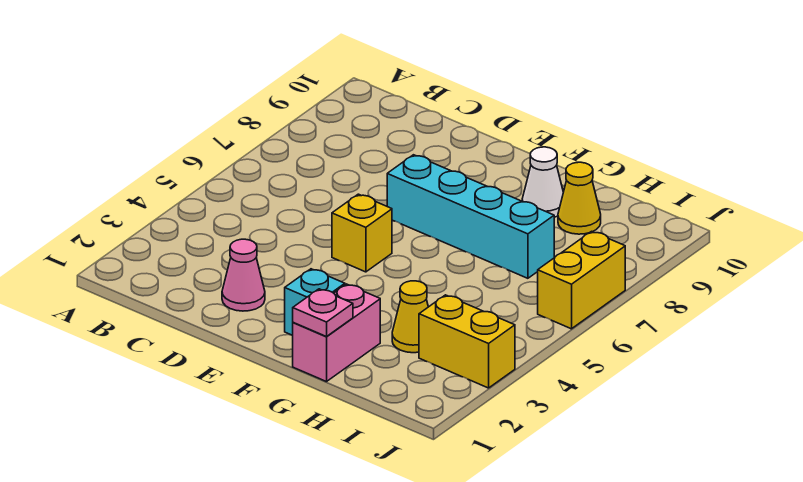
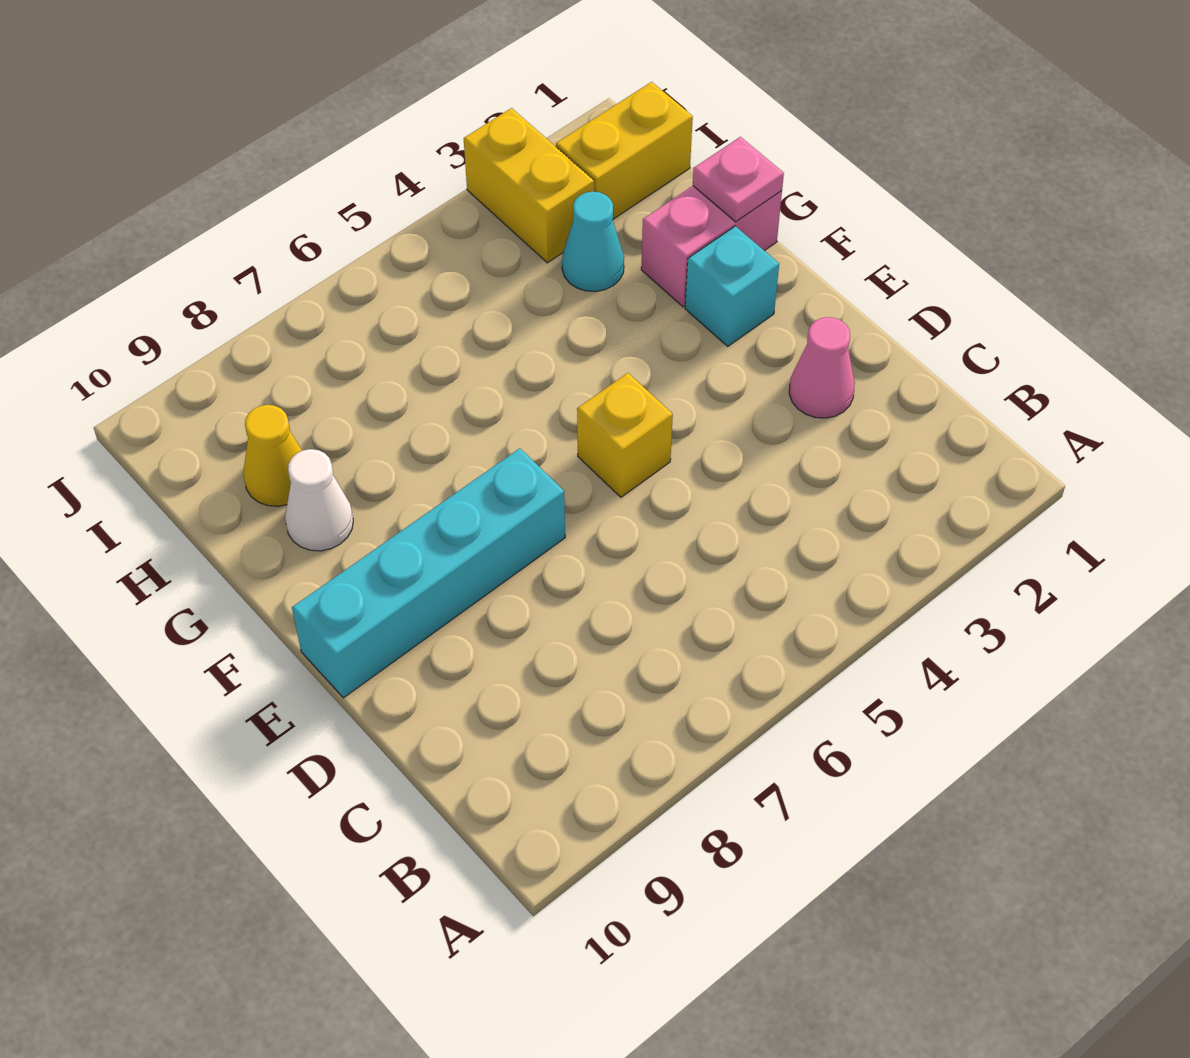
cyan 1x4 brick [387,155,554,278] -> cyan 1x4 brick turned to [292,448,565,698]
yellow 1x1 cone [392,281,428,353] -> cyan 1x1 cone [562,192,624,292]
yellow 1x2 brick [538,231,625,329] -> yellow 1x2 brick moved to [556,82,693,219]

